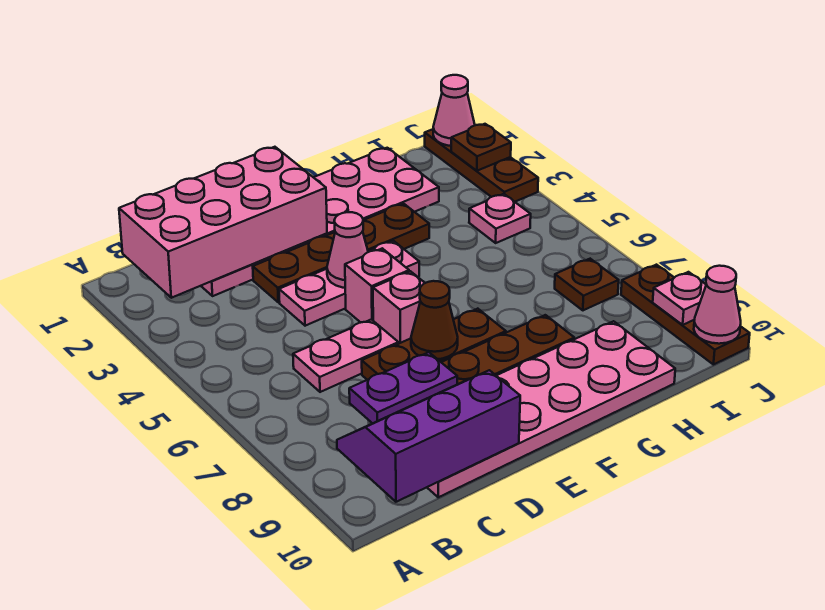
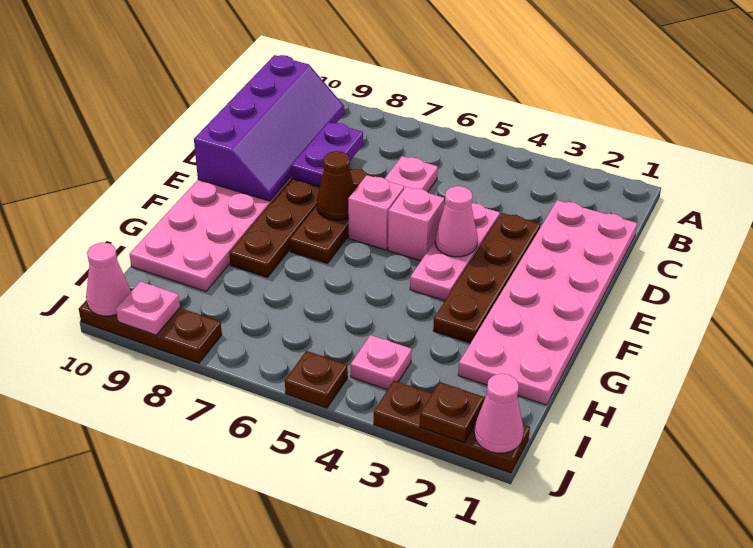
pink 2x4 brick [119,147,327,298] -> none
purple 2x3 slope [337,370,520,502] -> purple 2x4 slope [194,55,345,201]
brown 1x1 plate [555,259,619,310] -> brown 1x1 plate moved to [285,351,348,408]

